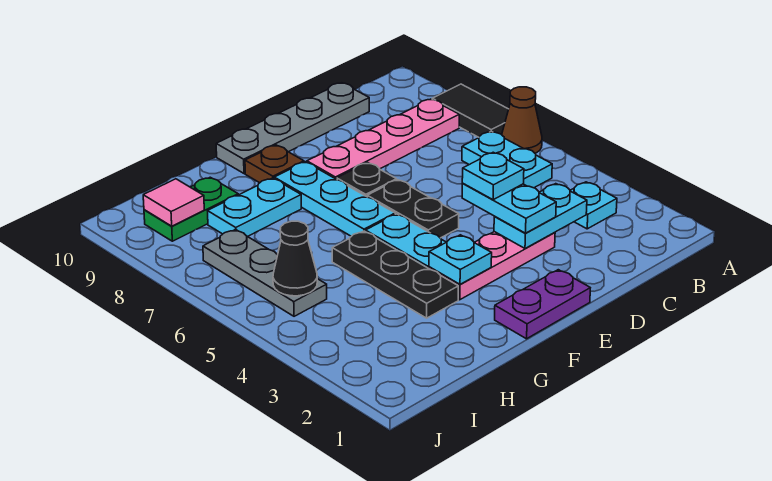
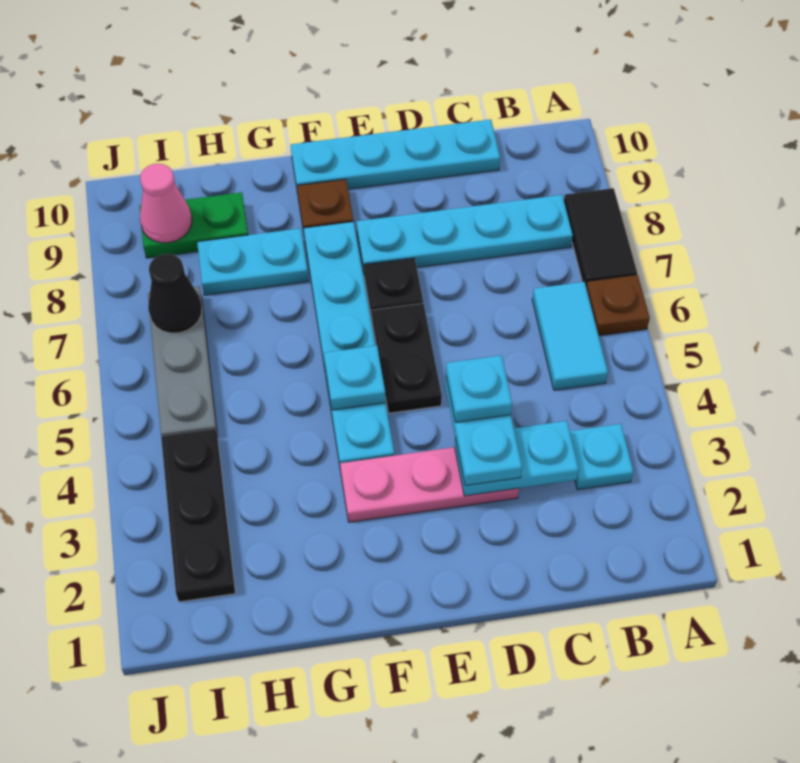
brown 1x1 cone [502,87,542,153] -> brown 1x1 plate [586,275,650,336]
cyan 1x2 plate [462,131,552,188] -> cyan 1x2 tile [532,282,608,390]
pink 1x4 plate [307,99,459,179] -> cyan 1x4 plate [356,195,573,271]
grey 1x4 plate [216,83,369,174] -> cyan 1x4 plate [291,119,500,194]
purple 1x2 plate [495,270,590,339] -> none
cyan 1x1 plate [429,235,492,284] -> cyan 1x1 plate moved to [324,346,386,410]
black 1x3 plate [332,231,458,318] -> black 1x3 plate moved to [161,429,235,602]
black 1x1 cone [273,221,317,296] -> black 1x1 cone moved to [148,254,202,333]
pink 1x1 tile [143,179,204,226] -> pink 1x1 cone [140,164,192,243]

